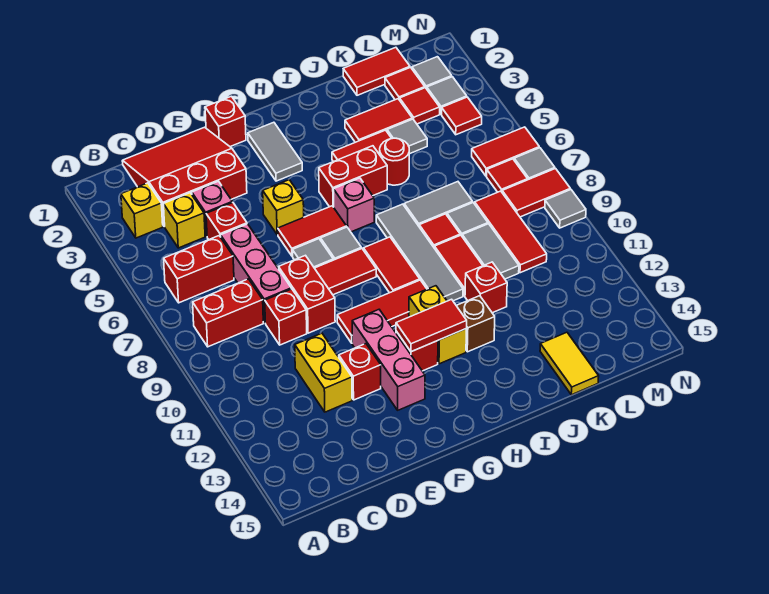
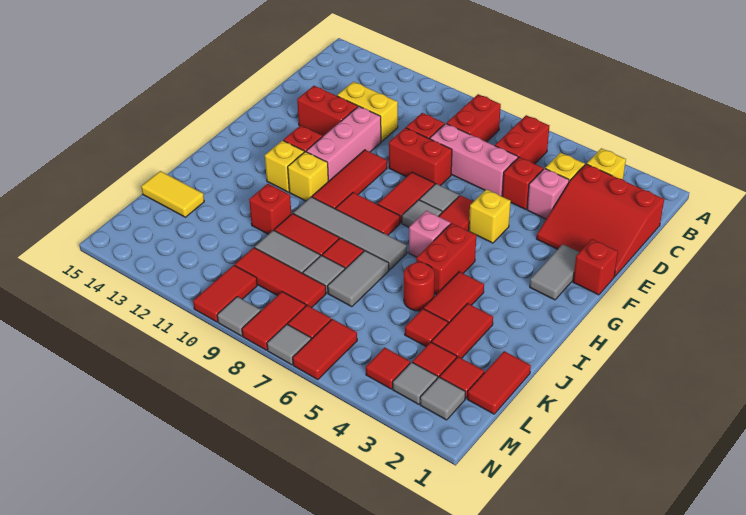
red 3x3 slope [122,127,247,227] -> red 3x3 slope turned to [536,164,664,277]
red 1x1 brick [339,344,381,400] -> red 1x2 brick [297,86,358,136]
pink 1x3 brick [352,310,425,410] -> pink 1x3 brick turned to [306,106,381,182]
grey 1x2 tile [248,122,302,181] -> grey 1x2 tile turned to [530,244,579,300]
red 1x2 tile [396,299,467,352] -> red 1x2 tile moved to [193,265,257,322]
brown 1x1 brick [456,296,495,352] -> none
grey 1x1 tile [387,119,427,154] -> red 1x1 tile [405,309,448,346]

